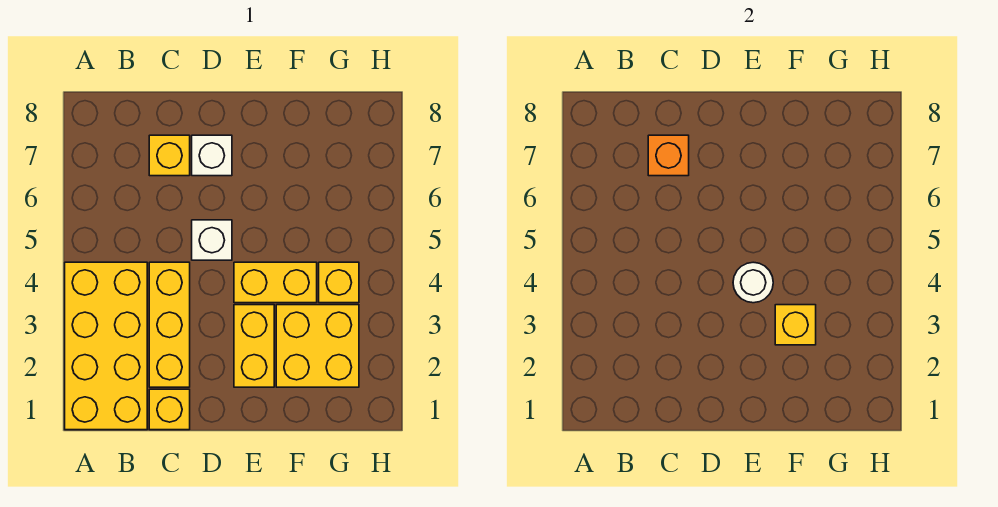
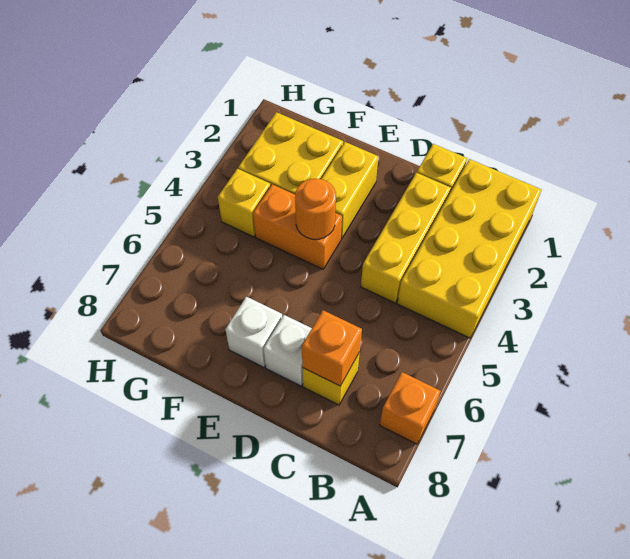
none -> orange 1x1 brick [380,372,440,444]
white 1x1 brick [192,220,232,260] -> white 1x1 brick moved to [225,297,282,367]
yellow 1x2 brick [234,262,317,303] -> orange 1x2 brick [253,184,342,269]
white 1x1 round brick [733,262,773,303] -> orange 1x1 round brick [295,179,336,239]
yellow 1x1 brick [775,305,816,345] -> none

